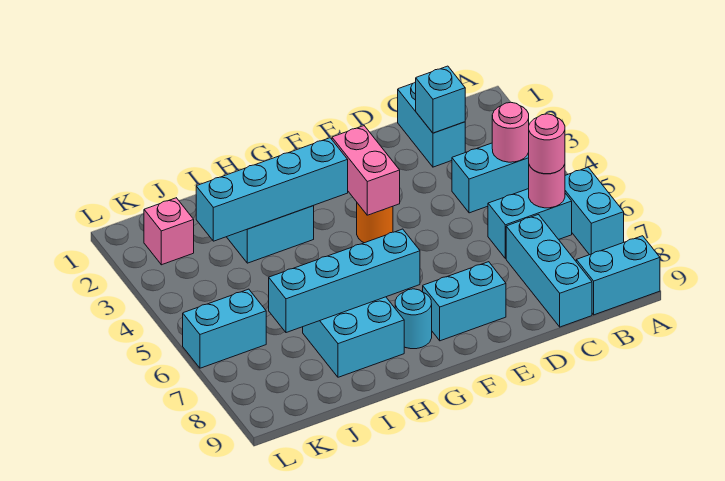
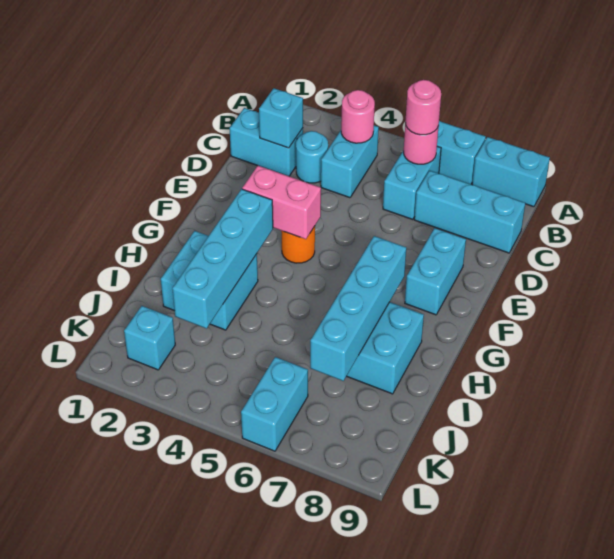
cyan 1x2 brick [576,236,660,315] -> cyan 1x2 brick turned to [472,137,550,207]
cyan 1x1 round brick [395,289,432,349] -> cyan 1x1 round brick moved to [296,131,328,183]
pink 1x1 brick [144,198,194,265] -> cyan 1x1 brick [124,306,175,370]

